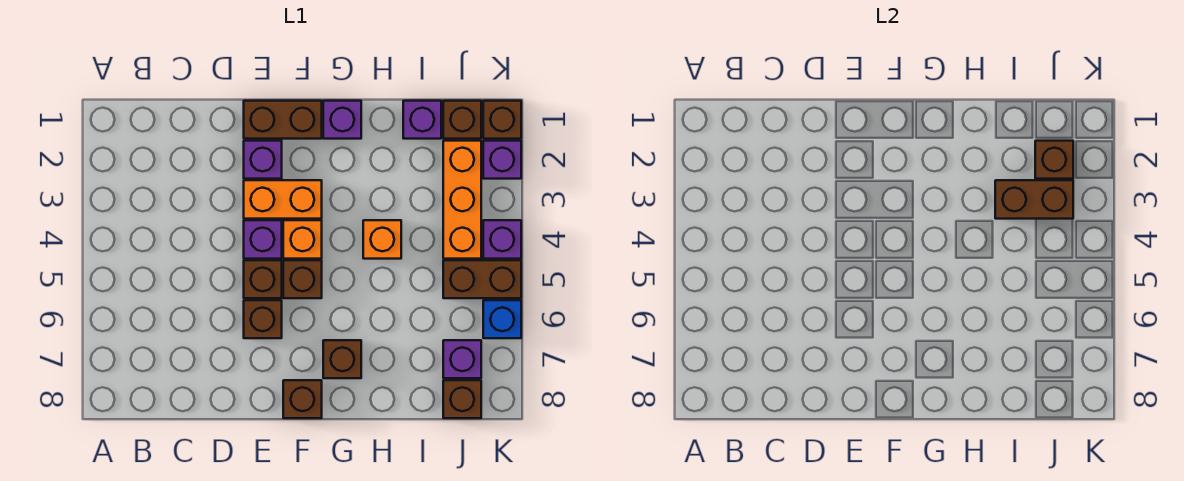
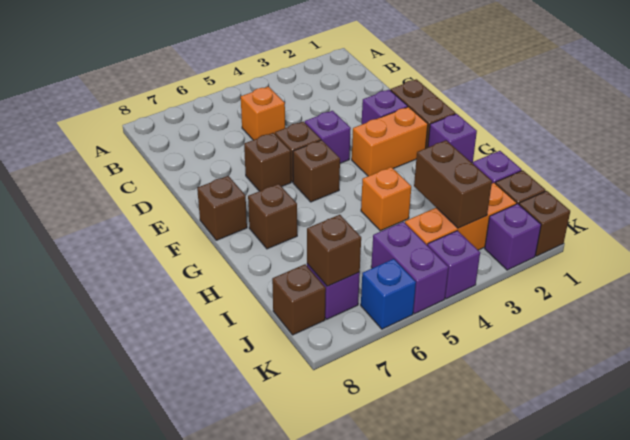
orange 1x2 brick [244,180,322,219] -> orange 1x2 brick turned to [352,107,428,176]
orange 1x1 brick [283,220,322,259] -> orange 1x1 brick moved to [241,87,285,140]
brown 1x1 brick [1035,141,1073,179] -> brown 1x1 brick moved to [307,215,361,286]
brown 1x2 brick [443,260,521,298] -> purple 1x2 brick [371,222,449,314]

